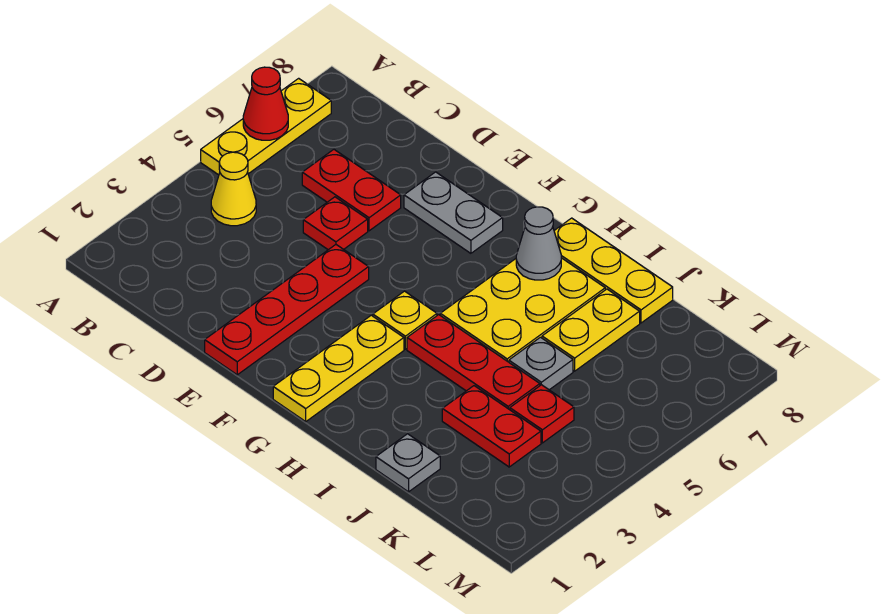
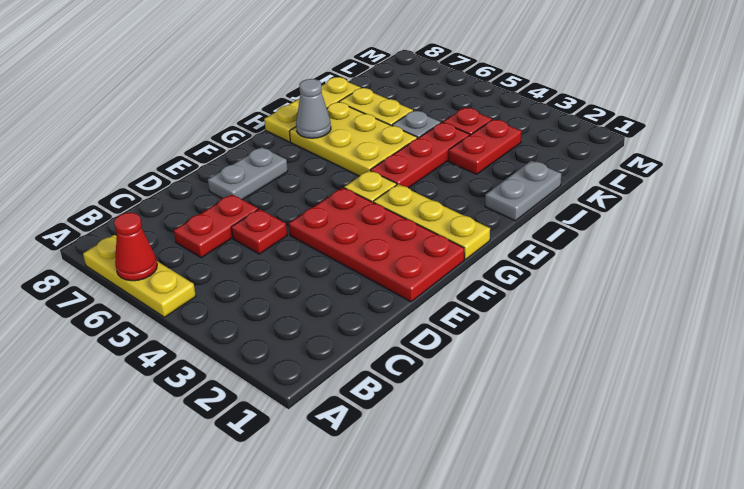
yellow 1x1 cone [211,152,256,226] -> none
red 1x4 plate [205,245,369,375] -> red 2x4 plate [289,188,464,302]
grey 1x1 plate [376,434,440,492] -> grey 1x2 plate [485,161,561,221]

